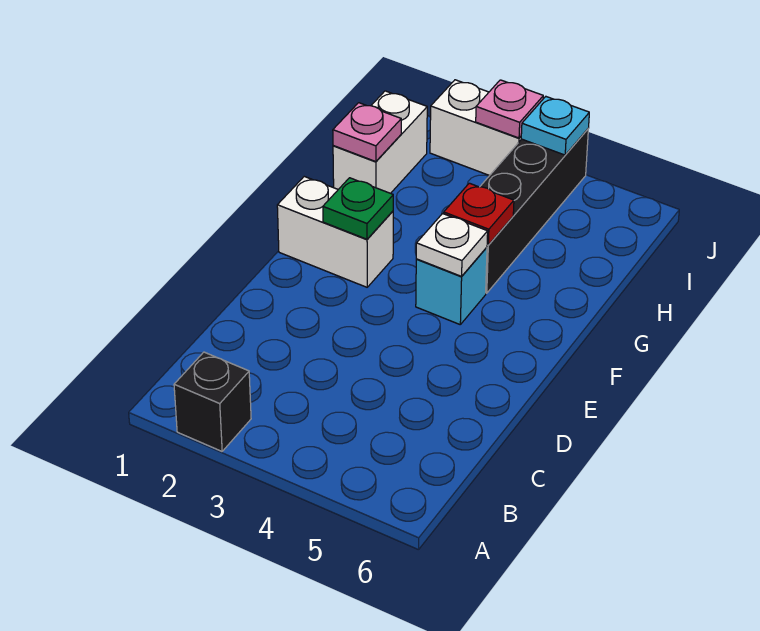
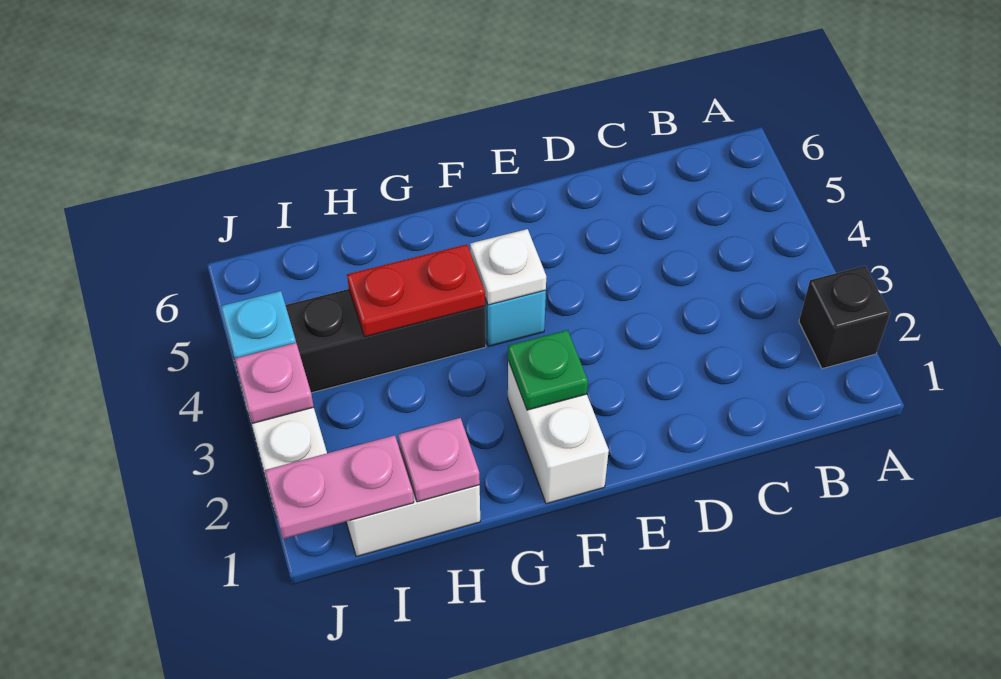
red 1x1 plate [444,183,514,245] -> red 1x2 plate [347,244,485,337]
none -> pink 1x2 plate [265,435,414,539]

